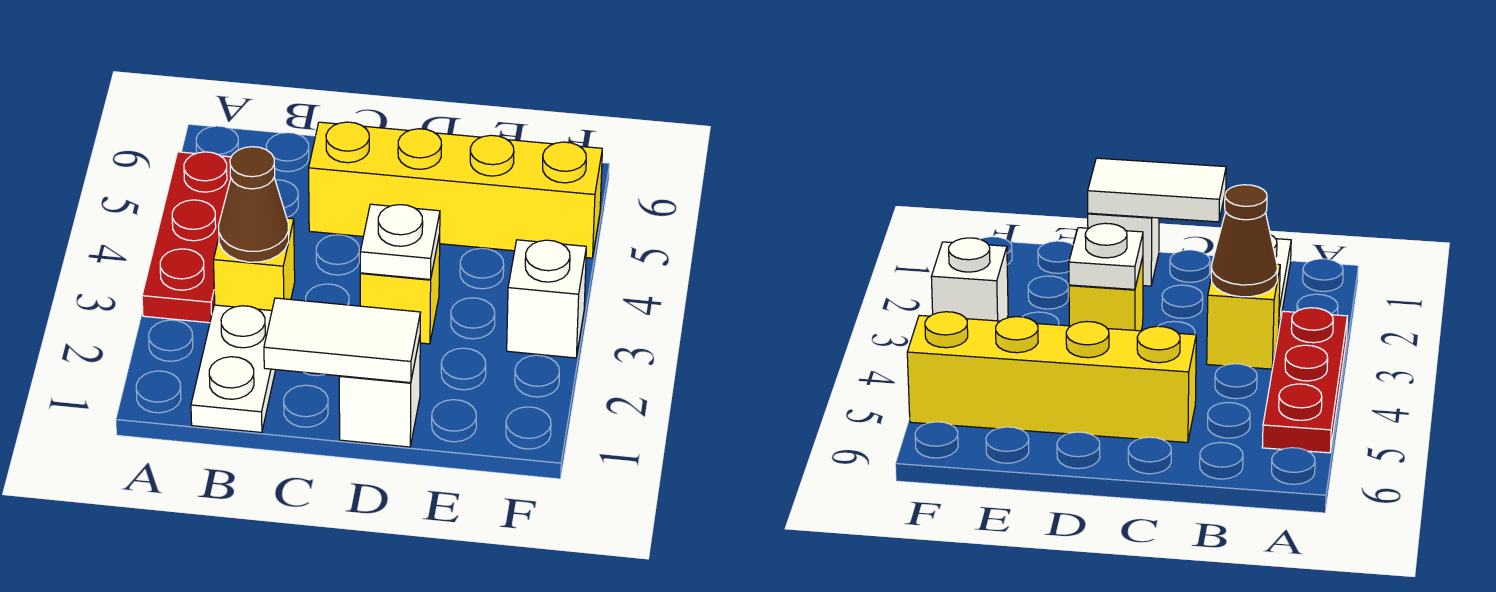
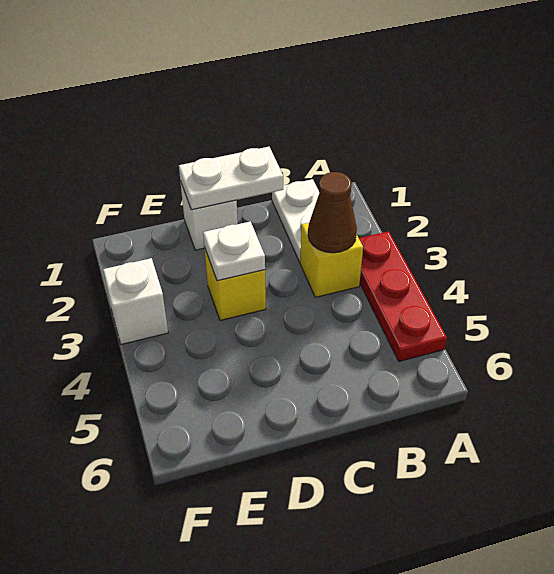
white 1x2 tile [264,298,421,383] -> white 1x2 plate [179,147,283,210]
yellow 1x4 brick [309,122,602,258] -> none

